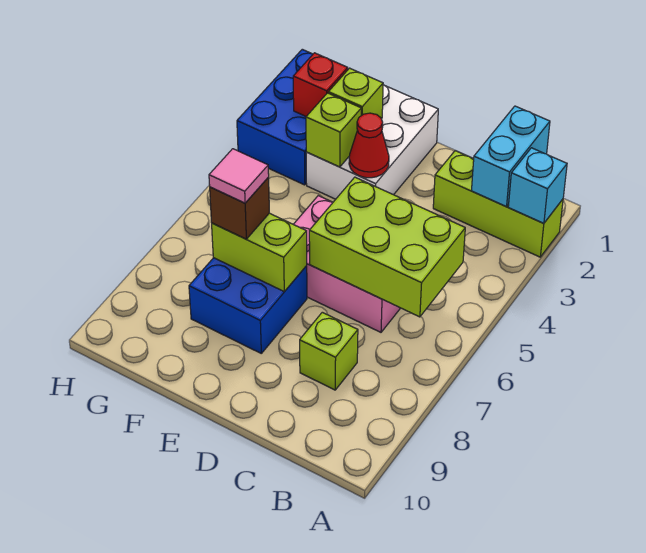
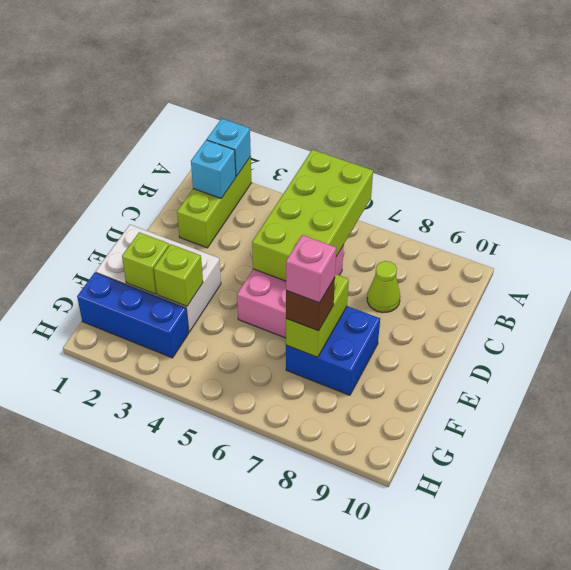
cyan 1x2 brick [472,106,550,207] -> cyan 1x1 brick [191,140,236,198]
lime 2x3 brick [309,177,465,317] -> lime 2x4 brick [252,150,373,281]
lime 1x1 brick [300,312,358,390] -> lime 1x1 cone [367,261,400,313]
red 1x1 cone [349,113,389,178] -> none
pink 1x1 tile [209,149,269,203] -> pink 1x1 brick [286,235,336,303]
blue 2x3 brick [237,49,313,185] -> blue 1x3 brick [77,273,189,358]
red 1x1 brick [293,53,348,116] -> none

